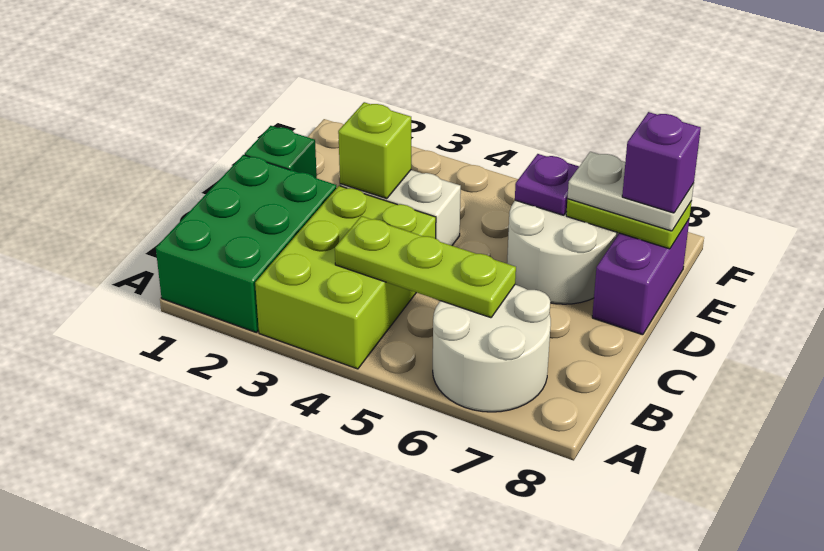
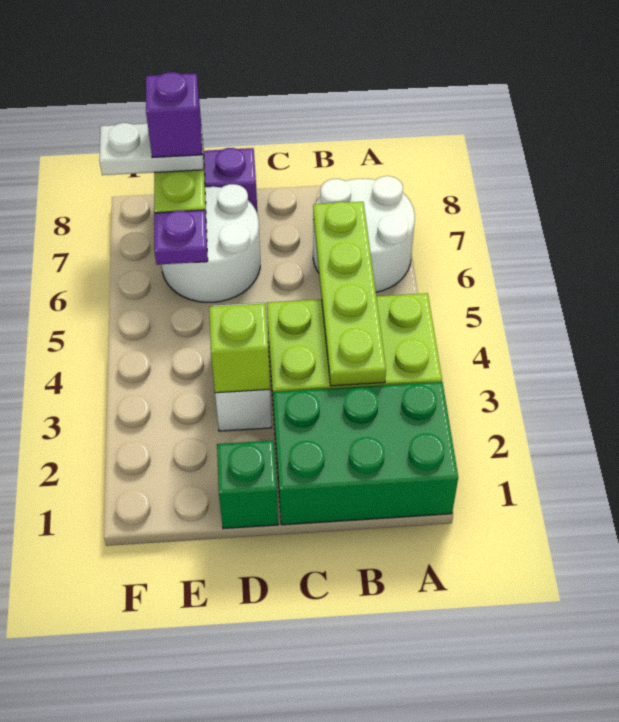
lime 1x3 plate [335,216,516,318] -> lime 1x4 plate [313,202,386,386]
white 1x2 plate [568,152,694,231] -> white 1x2 plate turned to [99,123,204,175]

